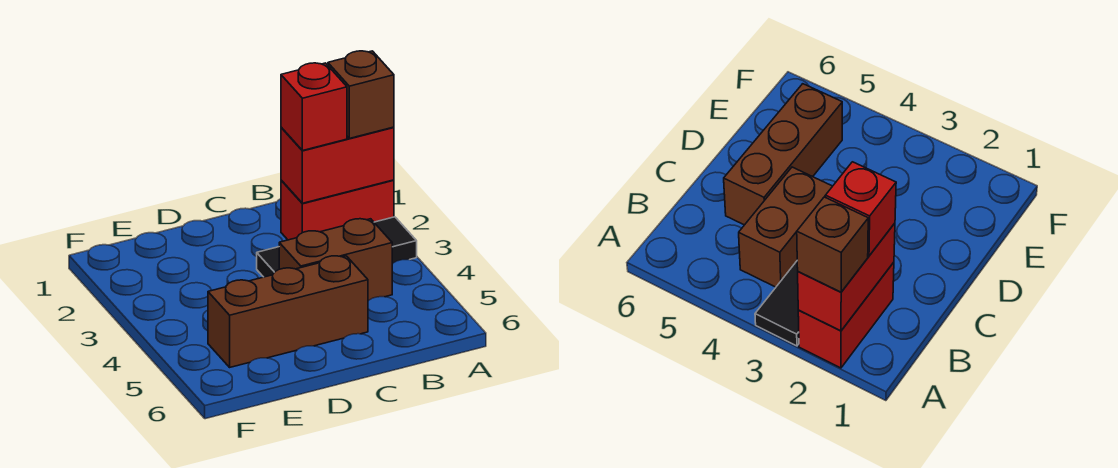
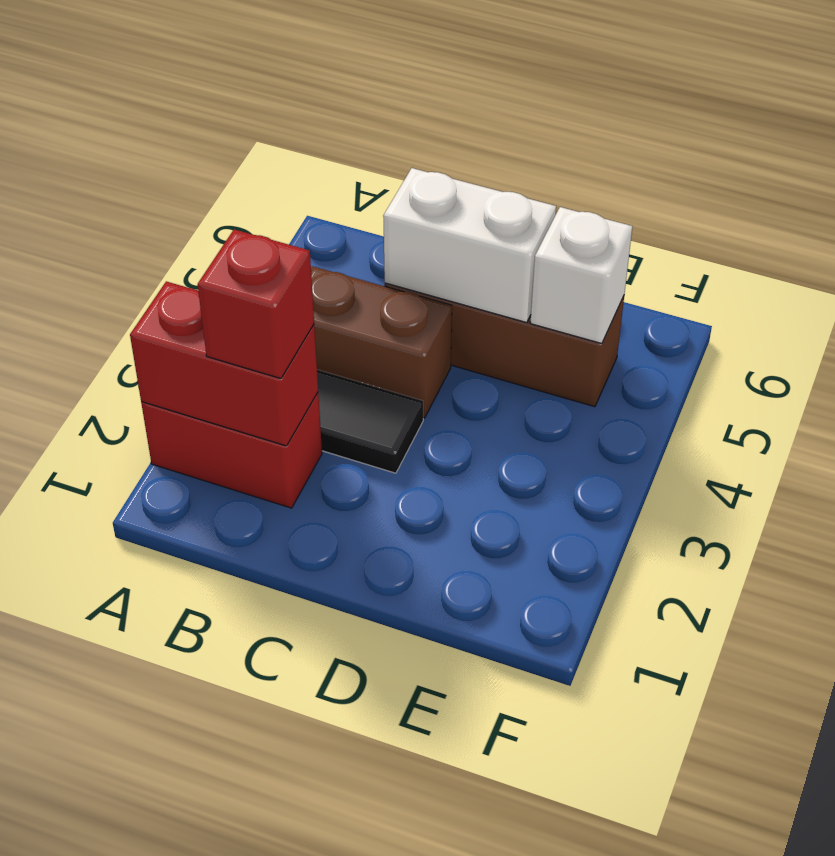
brown 1x1 brick [328,51,394,138] -> none
none -> white 1x2 brick [383,168,556,323]
none -> white 1x1 brick [531,207,632,344]

